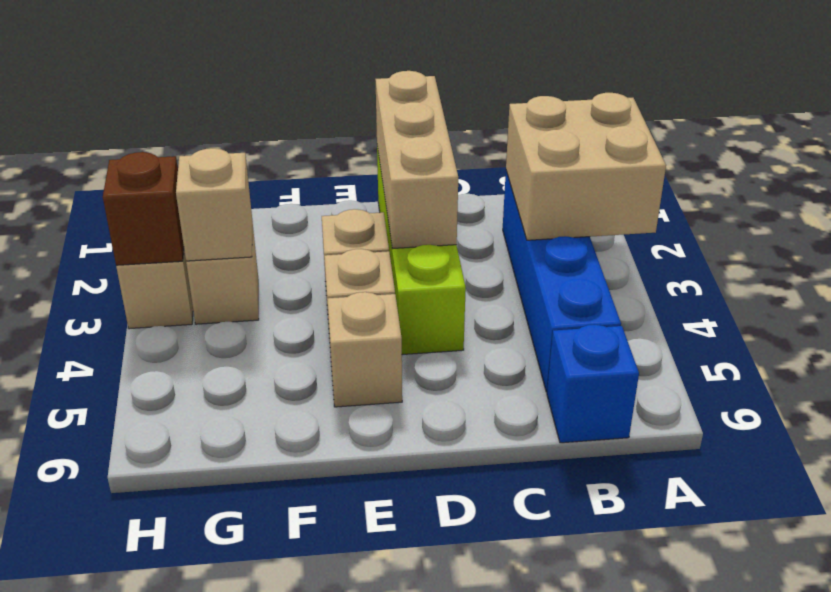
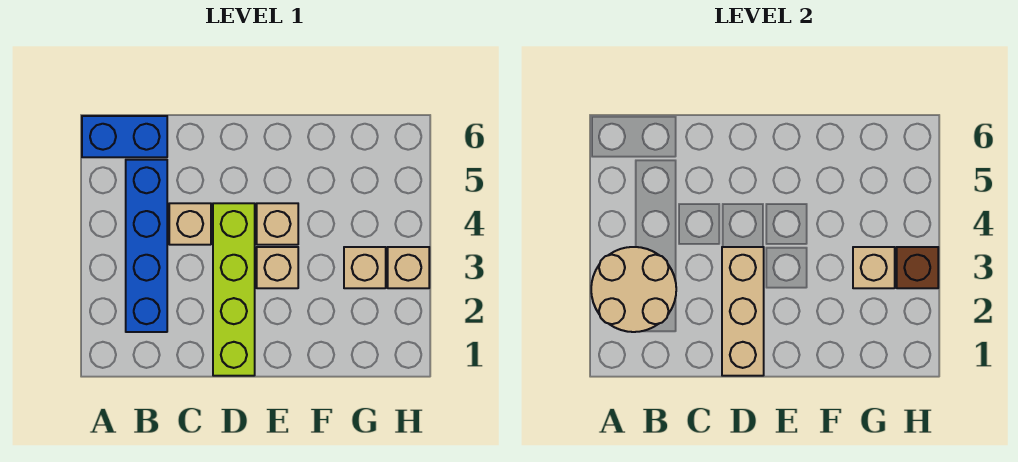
tan 2x2 brick [506,93,666,240] -> tan 2x2 round brick [591,247,676,332]
blue 1x1 brick [547,325,639,443] -> blue 1x2 brick [82,116,167,157]
tan 1x1 brick [327,292,402,407] -> tan 1x1 brick moved to [169,203,211,245]

